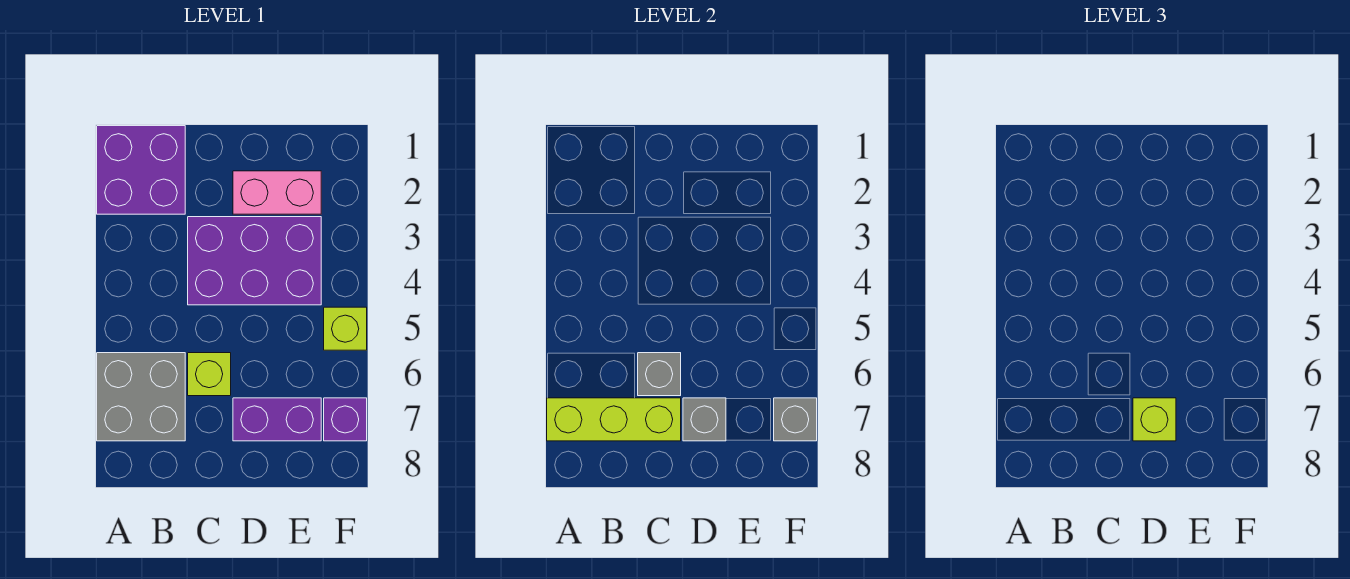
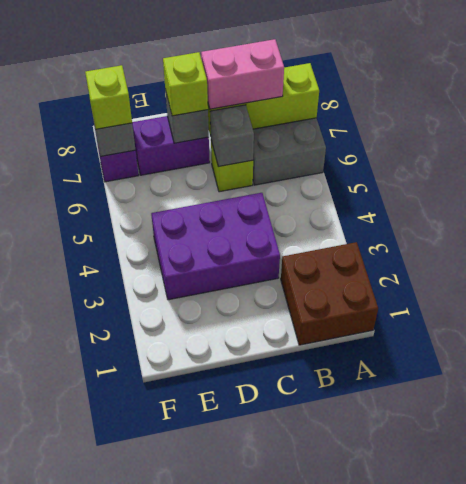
purple 2x2 brick [97,126,185,214] -> brown 2x2 brick [281,242,378,345]
pink 1x2 brick [233,171,321,214] -> pink 1x2 brick moved to [201,39,284,109]
lime 1x1 brick [324,307,367,350] -> lime 1x1 brick moved to [85,65,132,129]

